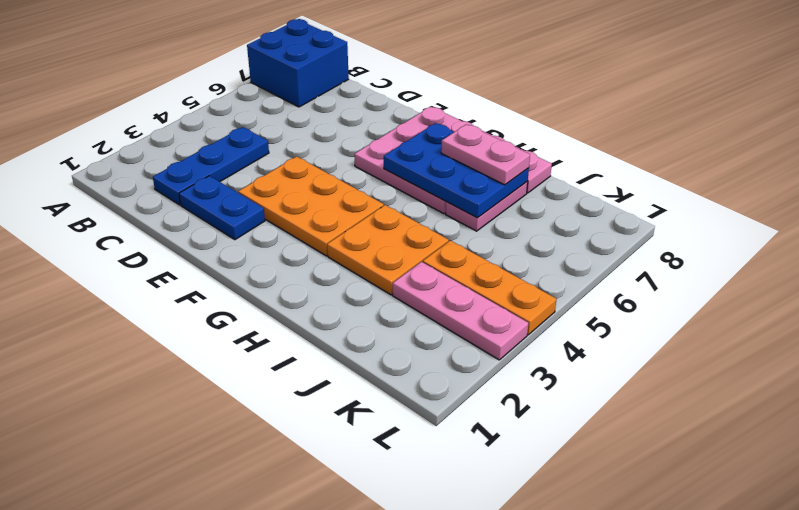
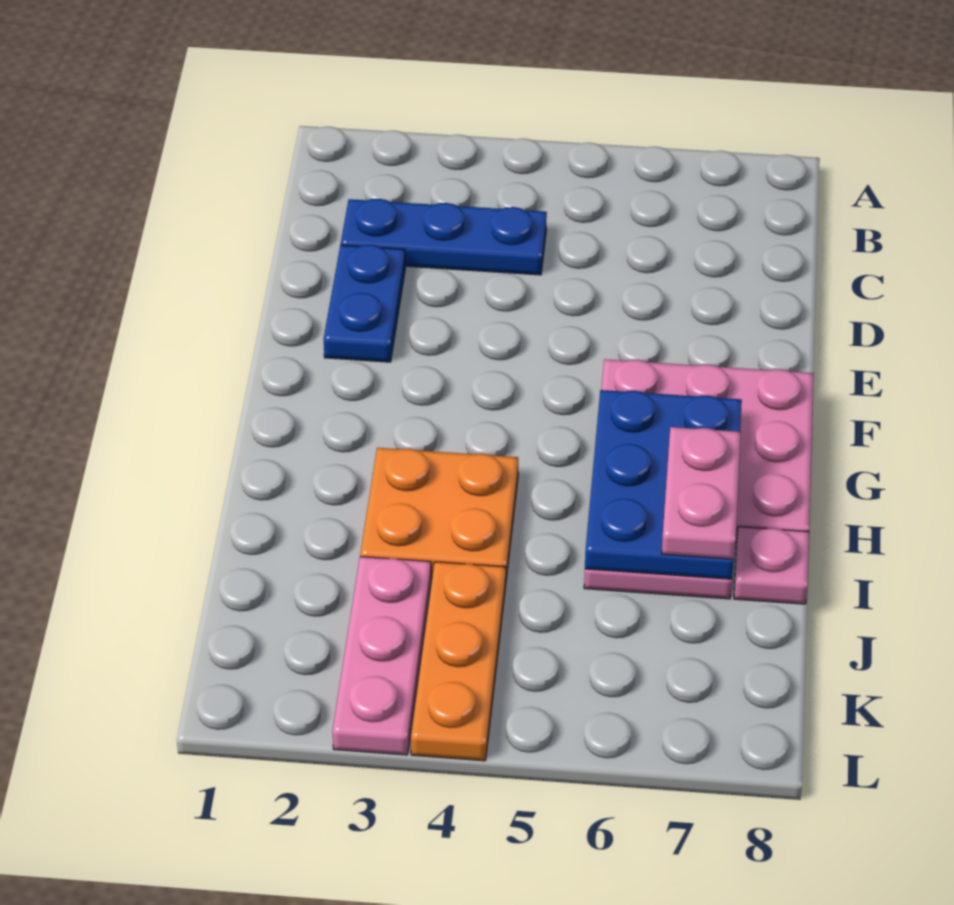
blue 2x2 brick [247,19,349,107] -> none
orange 2x3 plate [238,156,384,256] -> none

